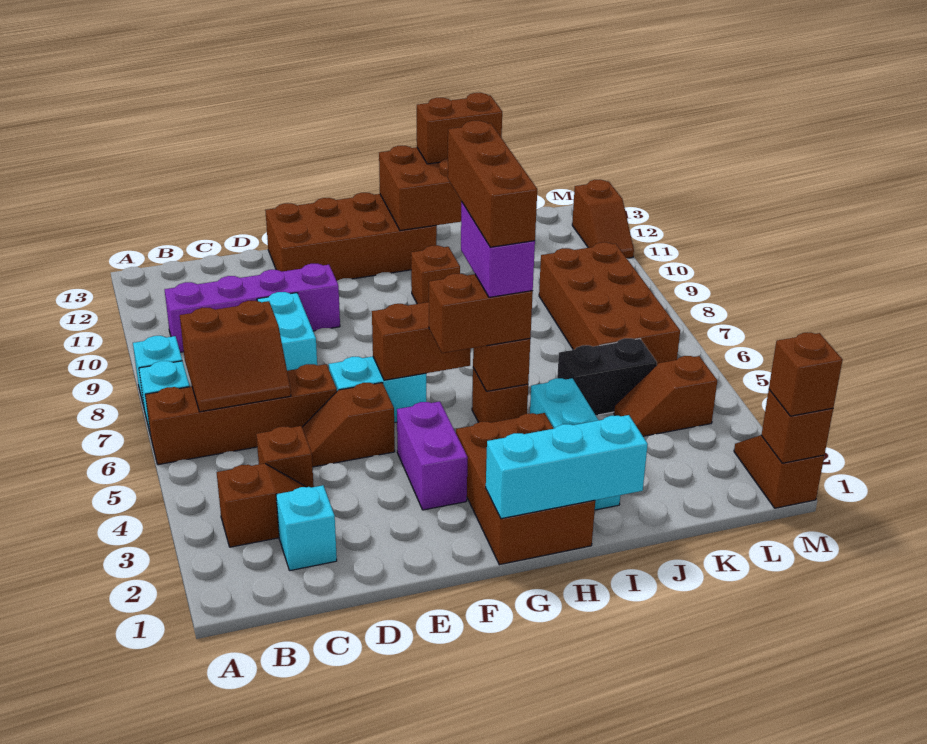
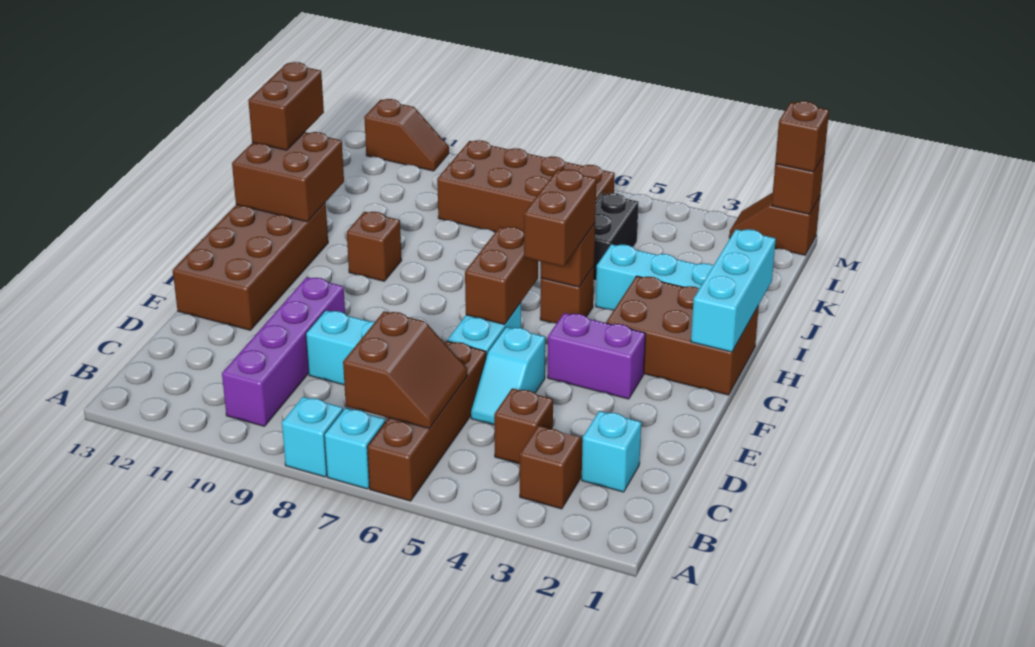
brown 1x2 slope [302,383,395,467] -> cyan 1x2 slope [471,327,545,425]
purple 1x2 brick [461,202,535,297] -> none
brown 1x3 brick [448,121,537,247] -> none
brown 1x2 slope [614,356,717,436] -> none

